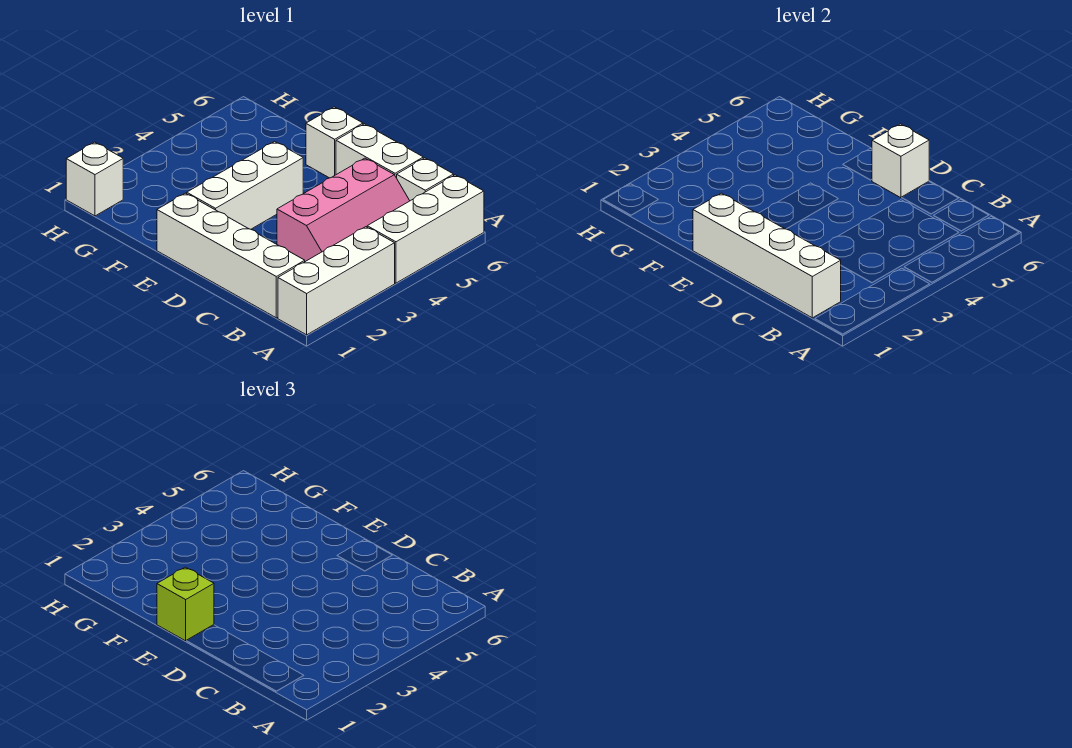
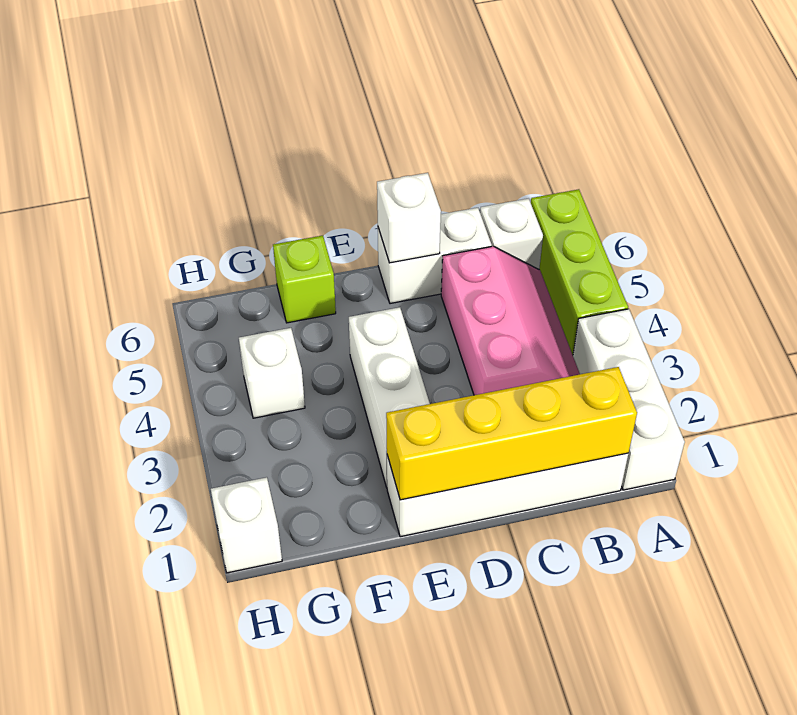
white 1x3 brick [367,175,484,283] -> lime 1x3 brick [531,189,628,355]
white 1x4 brick [693,193,841,318] -> yellow 1x4 brick [386,367,637,500]
lime 1x1 brick [157,567,214,641] -> lime 1x1 brick moved to [273,236,336,323]
white 1x1 brick [306,107,363,178] -> white 1x1 brick moved to [239,328,305,418]

